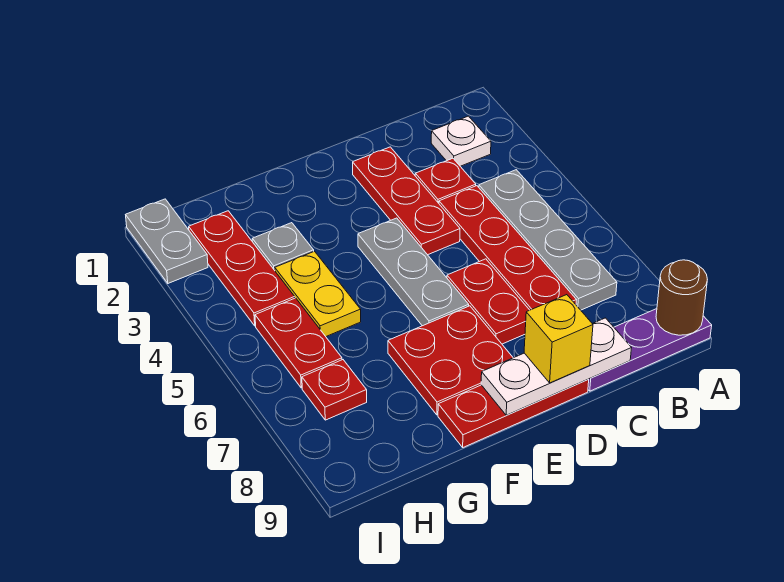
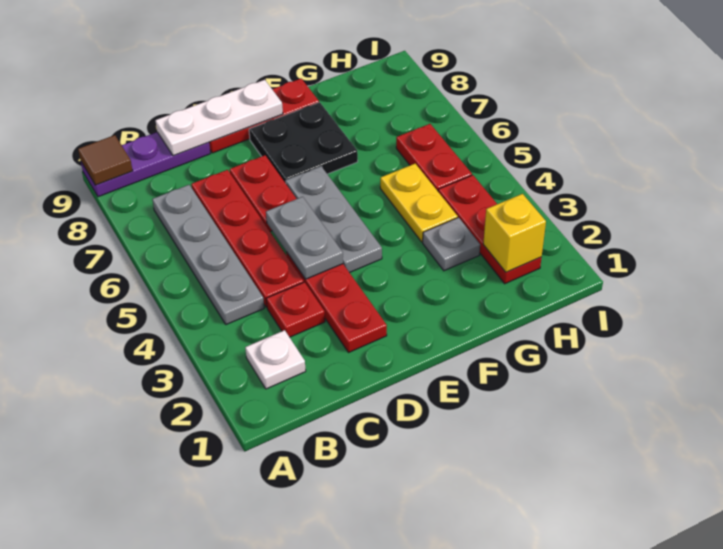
brown 1x1 round brick [656,260,707,335] -> brown 1x1 tile [78,135,133,185]
yellow 1x1 brick [524,295,593,383] -> yellow 1x1 brick moved to [483,194,546,272]
red 2x2 plate [388,306,513,415] -> black 2x2 plate [249,102,358,183]
red 1x1 plate [302,360,367,420] -> none
grey 1x2 plate [126,199,208,283] -> grey 1x2 plate moved to [266,197,343,279]

